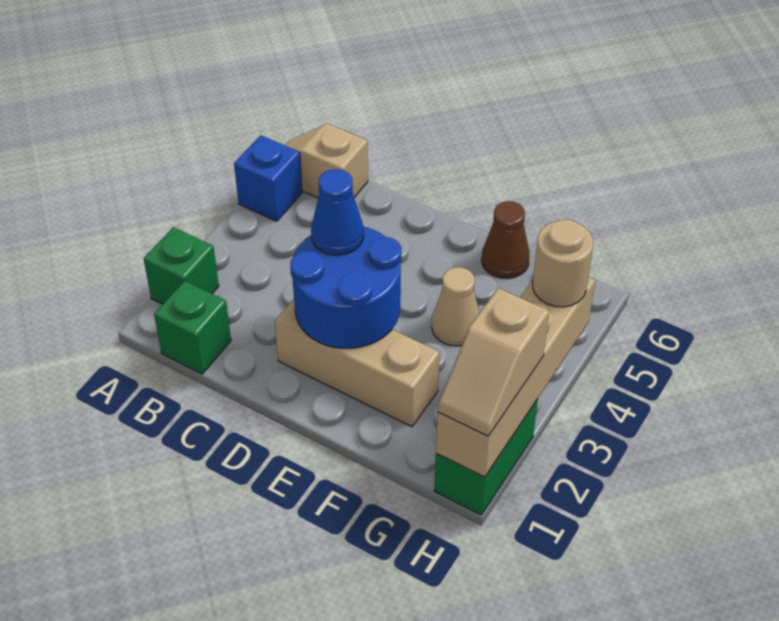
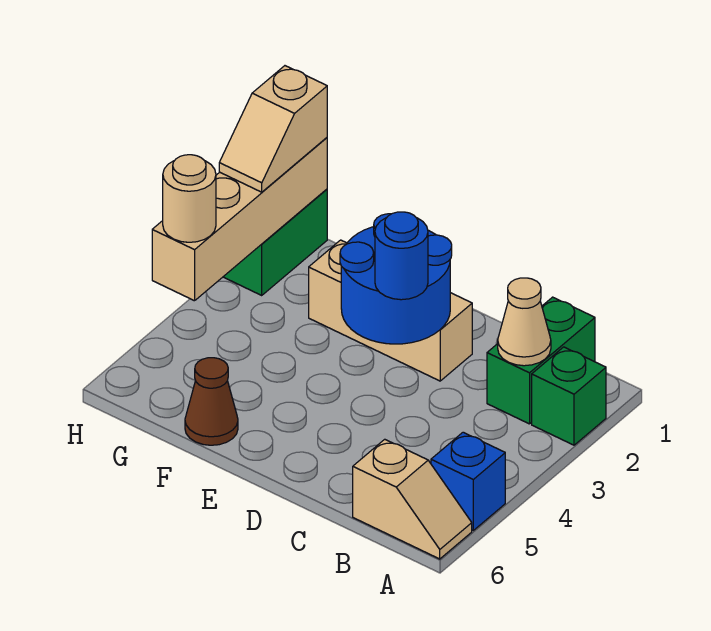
green 1x1 brick [154,281,231,374] -> green 1x2 brick [487,297,595,424]
blue 1x1 cone [311,169,364,255] -> blue 1x1 round brick [375,212,428,300]
tan 1x1 cone [432,267,479,346] -> tan 1x1 cone moved to [498,278,551,366]
tan 1x2 slope [438,288,549,436] -> tan 1x2 slope turned to [219,66,327,192]

